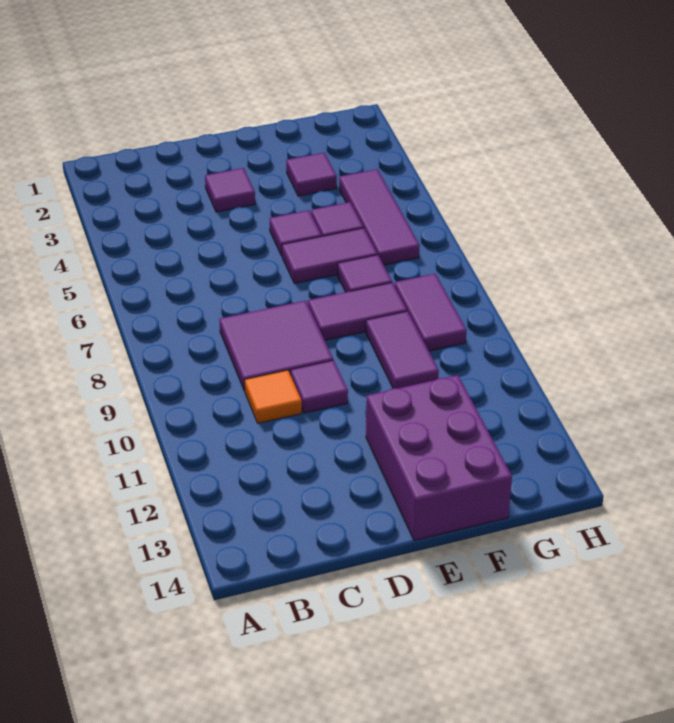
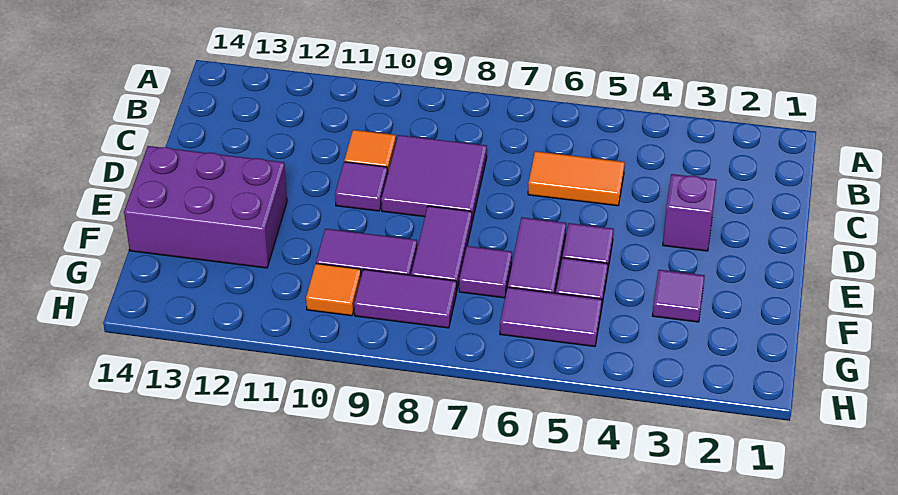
none -> orange 1x2 tile [528,151,625,206]
purple 1x1 tile [205,168,255,212] -> purple 1x1 brick [663,174,717,251]
purple 1x3 tile [339,169,420,265] -> purple 1x2 tile [500,287,602,347]
none -> orange 1x1 tile [306,264,361,316]

